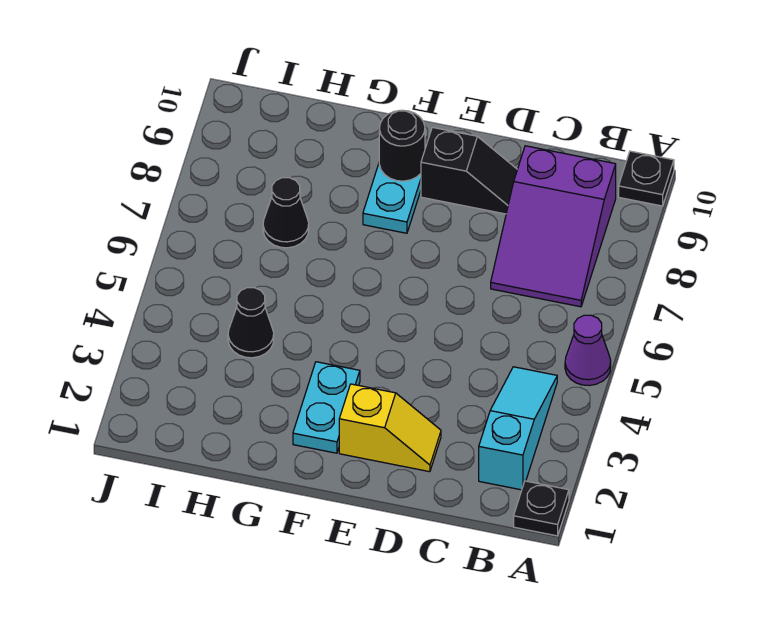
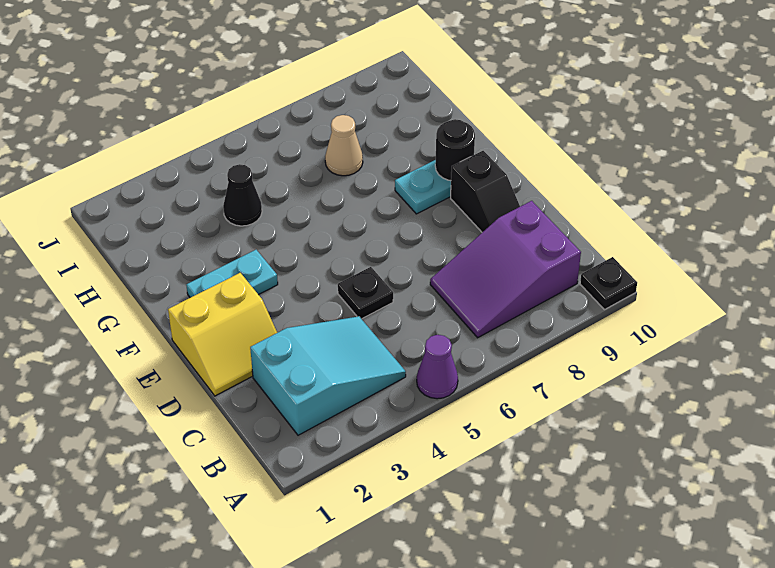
black 1x1 plate [514,481,569,536] -> black 1x1 plate moved to [338,267,393,319]
cyan 1x3 slope [479,367,557,490] -> cyan 2x3 slope [250,316,406,435]
yellow 1x2 slope [339,384,441,472] -> yellow 2x2 slope [168,273,277,396]
black 1x1 cone [263,178,309,248] -> tan 1x1 cone [325,115,363,176]

